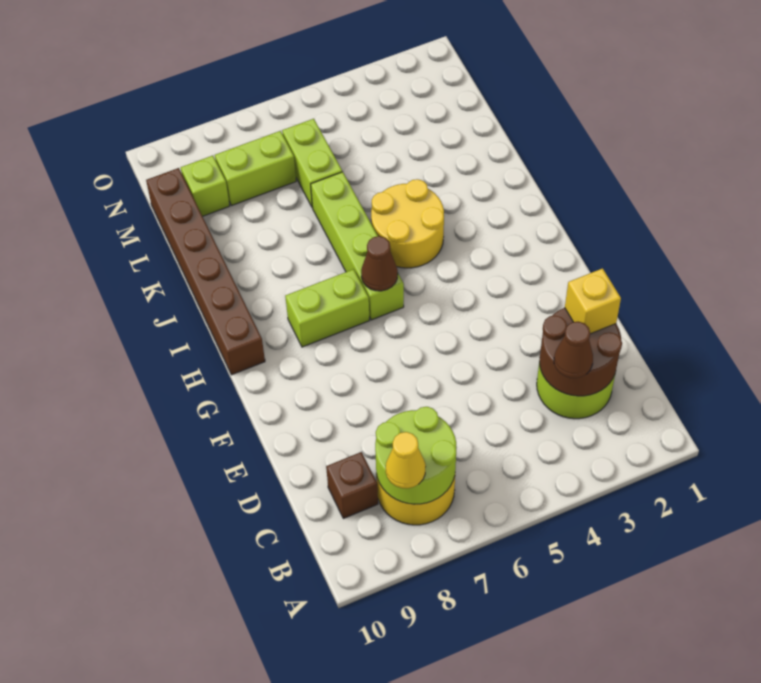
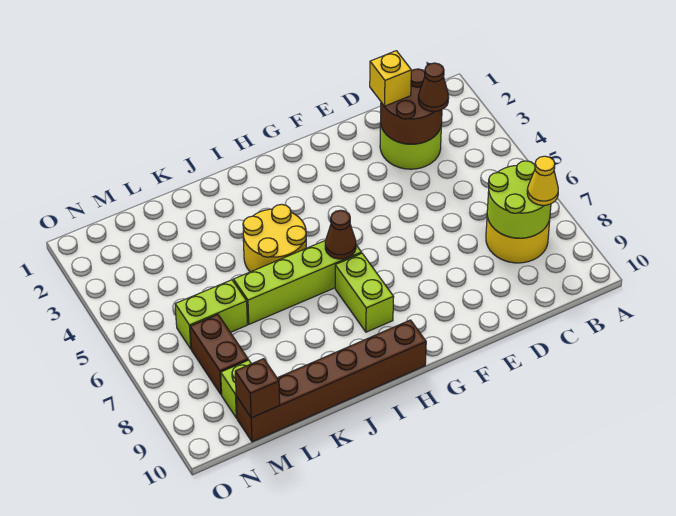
brown 1x1 brick [326,452,378,519] -> brown 1x1 brick moved to [235,359,280,418]
lime 1x2 brick [215,131,296,206] -> brown 1x2 brick [190,315,248,395]

